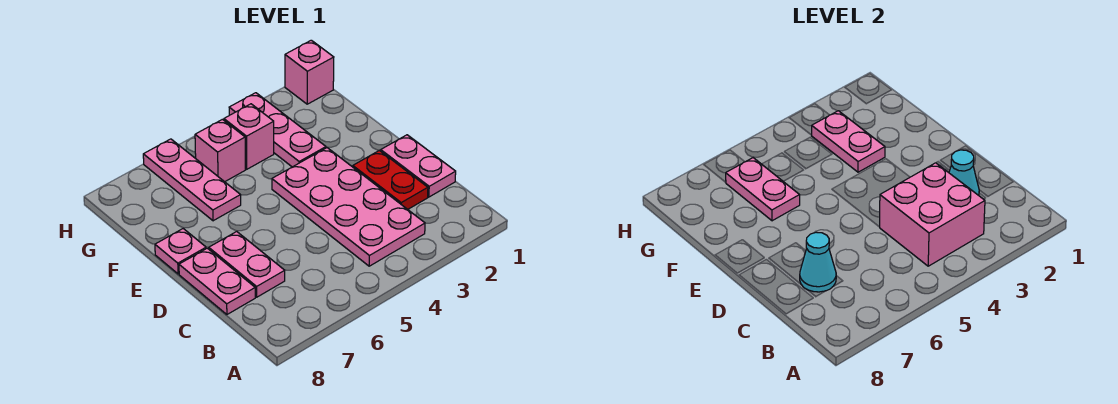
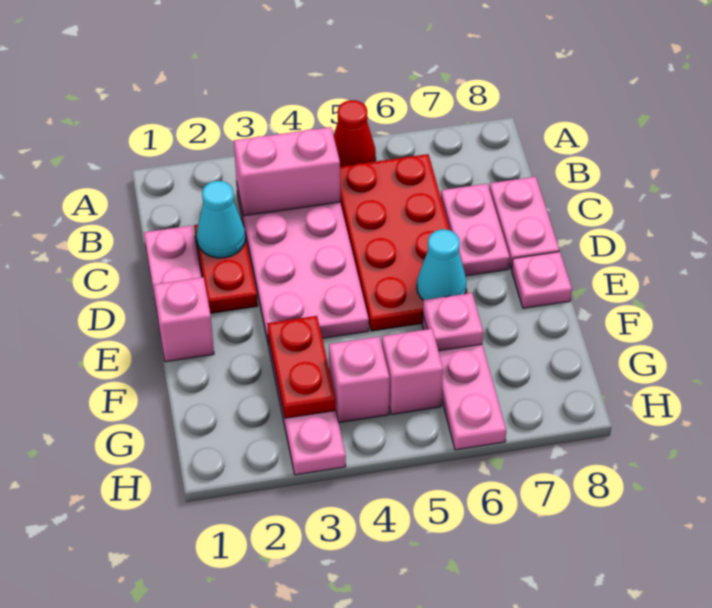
none -> red 1x1 cone [334,100,376,166]
pink 2x2 brick [880,163,985,266] -> pink 1x2 brick [234,127,340,216]
none -> red 2x4 plate [340,154,468,331]
cyan 1x1 cone [800,232,836,292] -> cyan 1x1 cone moved to [417,229,466,300]
pink 1x2 plate [812,111,885,172] -> red 1x2 plate [267,316,336,418]
pink 1x2 plate [726,158,800,221] -> pink 1x1 plate [423,293,483,351]
pink 1x1 brick [285,40,334,104] -> pink 1x1 brick moved to [154,277,214,362]

